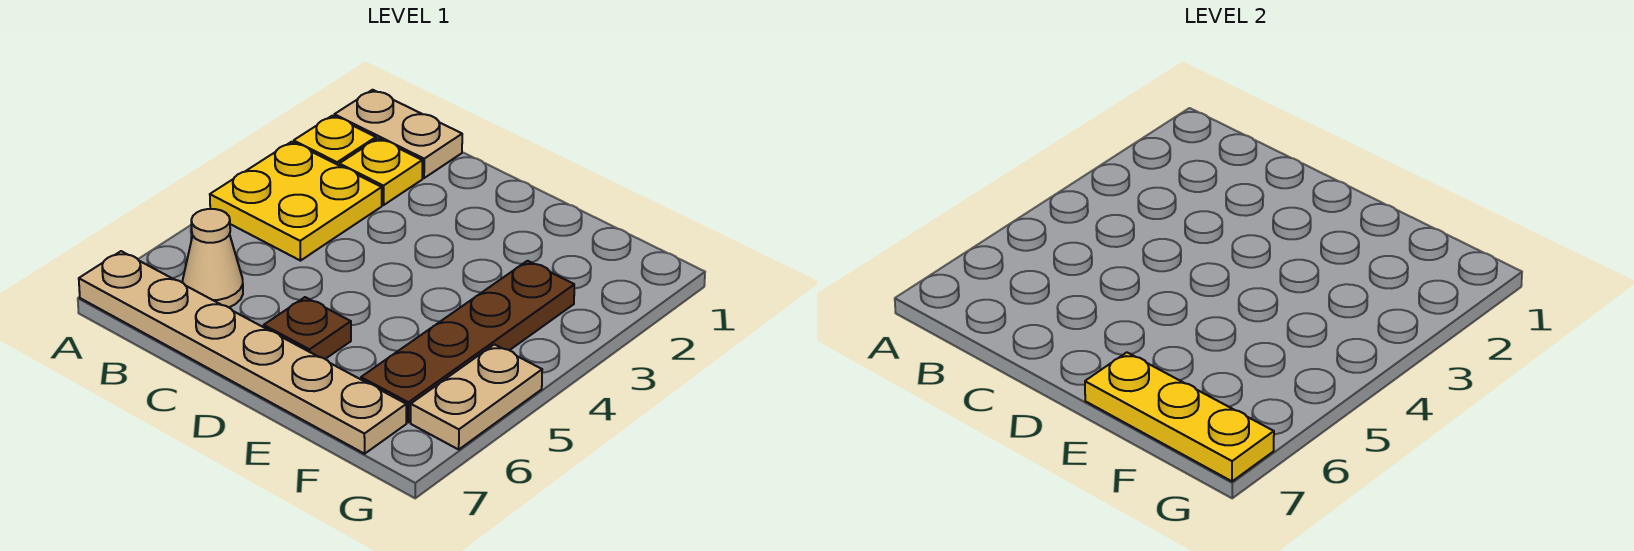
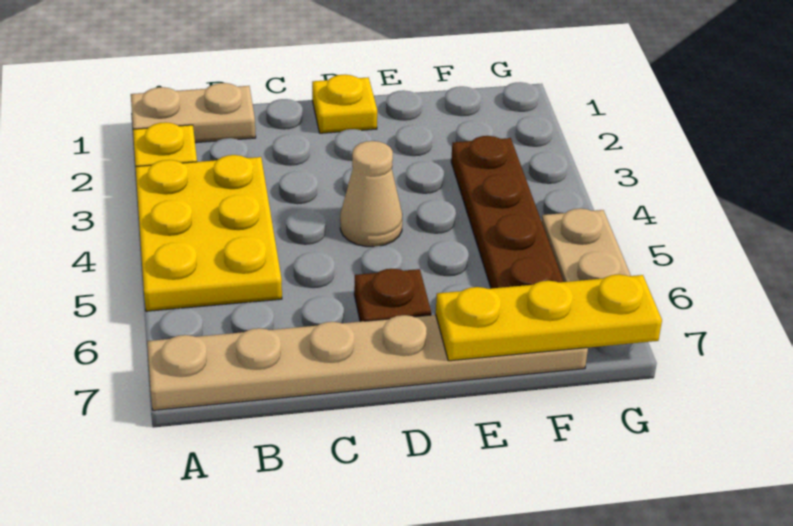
yellow 2x2 plate [210,142,382,261] -> yellow 2x3 plate [136,155,282,311]
yellow 1x1 plate [339,138,422,205] -> yellow 1x1 plate moved to [312,75,377,133]
tan 1x1 cone [183,209,243,307] -> tan 1x1 cone moved to [340,141,402,247]

